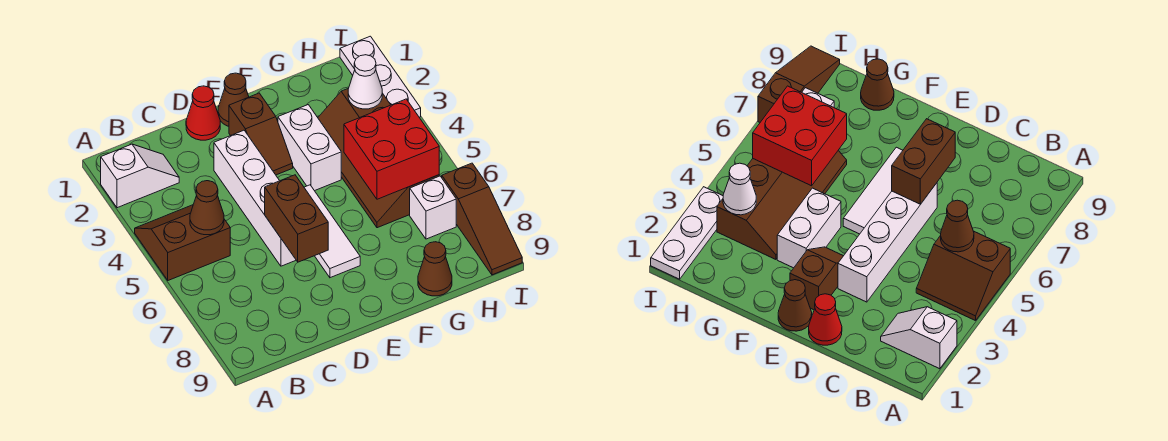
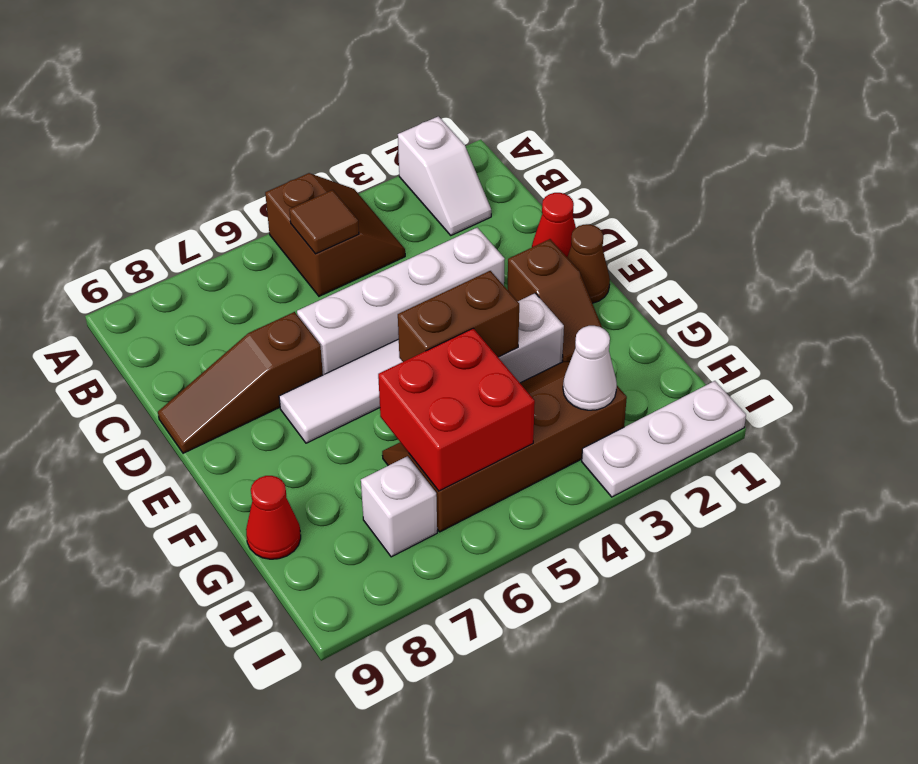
brown 1x1 cone [190,181,224,235] -> brown 1x1 tile [289,190,359,254]
brown 1x2 brick [265,175,328,262] -> brown 1x2 brick moved to [398,271,519,362]
brown 1x2 slope [229,93,293,175] -> brown 1x2 slope turned to [508,239,602,362]
brown 1x1 cone [418,242,452,296] -> red 1x1 cone [246,476,301,559]
brown 1x3 slope [442,163,522,275] -> brown 1x3 slope moved to [158,312,323,453]

